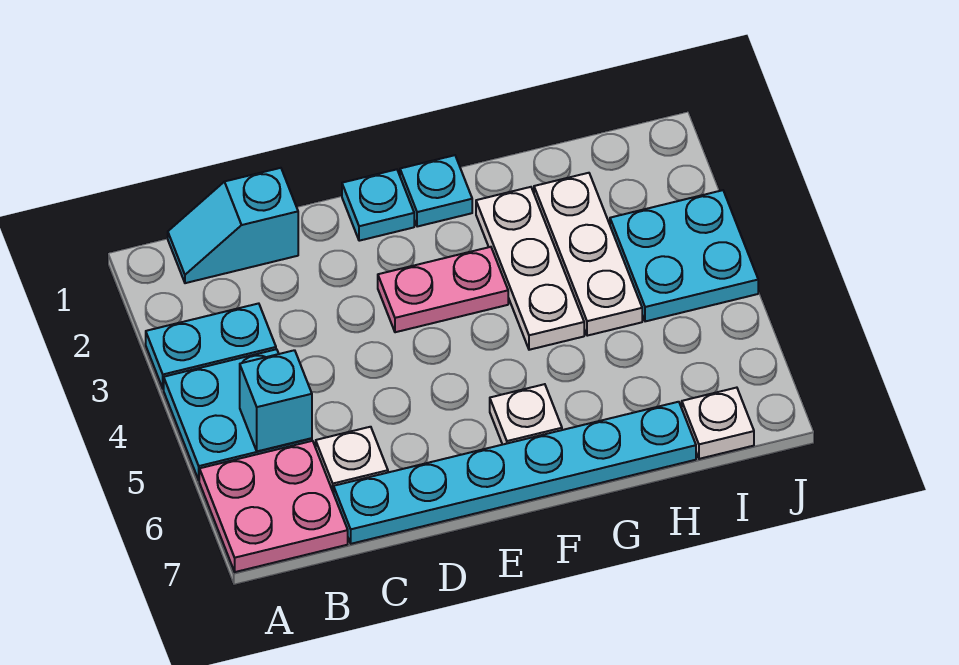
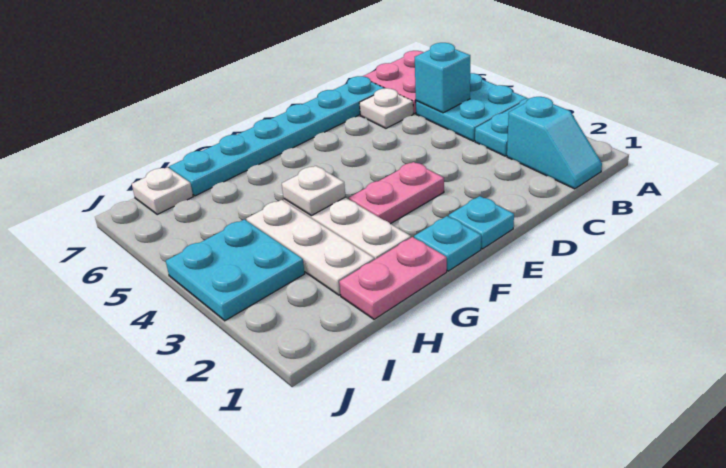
cyan 1x2 slope [168,168,298,283] -> cyan 1x2 slope turned to [507,97,602,189]
white 1x1 plate [490,384,562,445] -> white 1x1 plate moved to [282,166,345,216]
none -> pink 1x2 plate [339,237,447,319]

